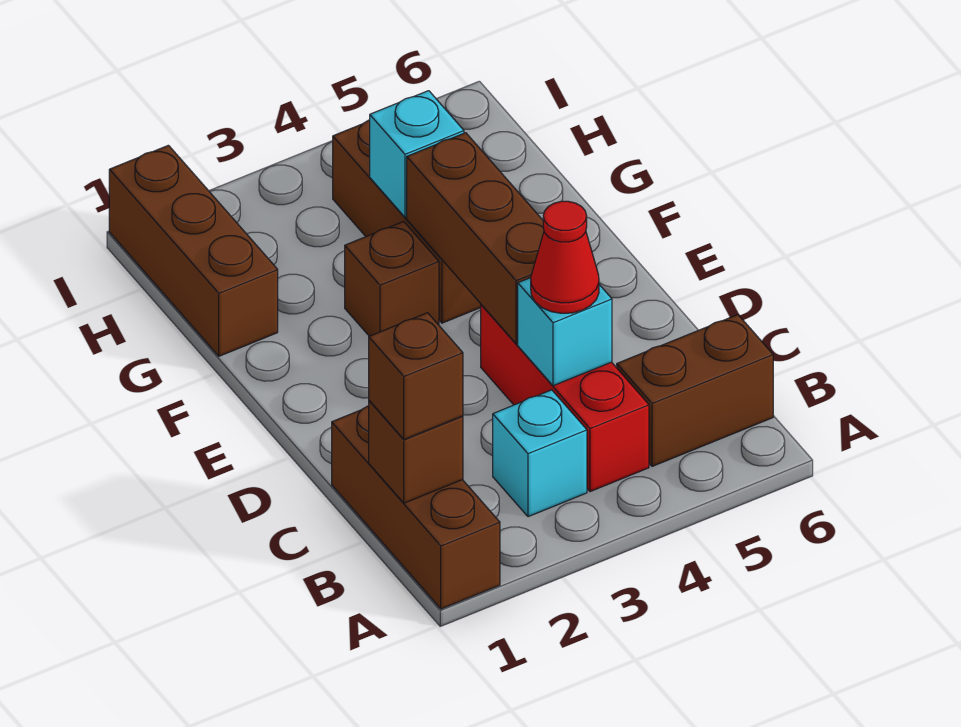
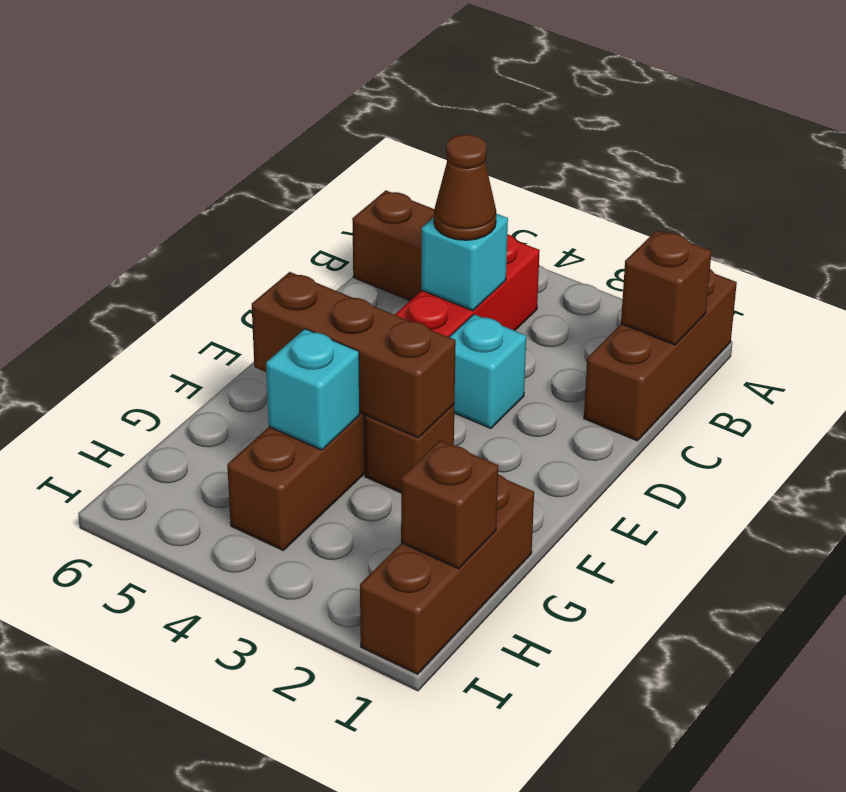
brown 1x1 brick [369,313,463,439] -> brown 1x1 brick moved to [401,440,498,569]
cyan 1x1 brick [493,390,587,517] -> cyan 1x1 brick moved to [450,314,526,428]
red 1x1 cone [531,201,599,313] -> brown 1x1 cone [434,134,496,240]
brown 1x3 brick [407,133,544,344] -> brown 1x3 brick turned to [252,272,456,438]

